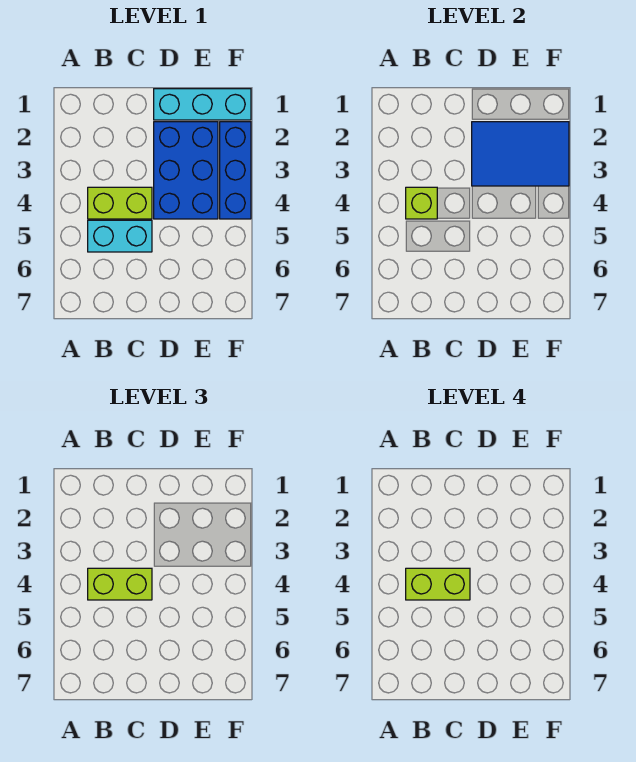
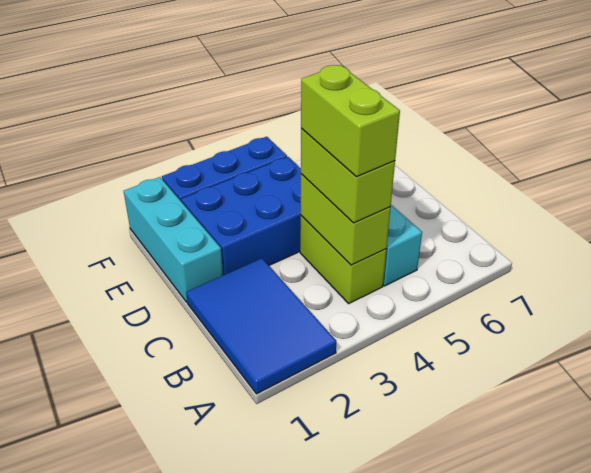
lime 1x1 brick [406,187,437,219] -> lime 1x2 brick [301,174,391,265]
blue 2x3 tile [472,122,569,186] -> blue 2x3 tile moved to [186,258,336,394]

